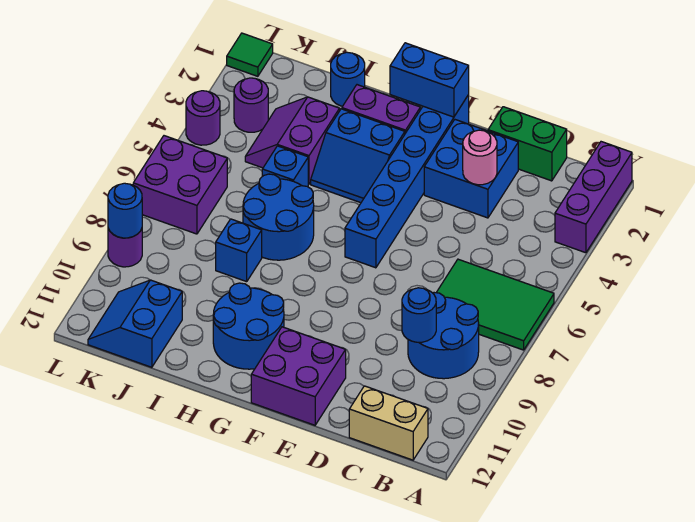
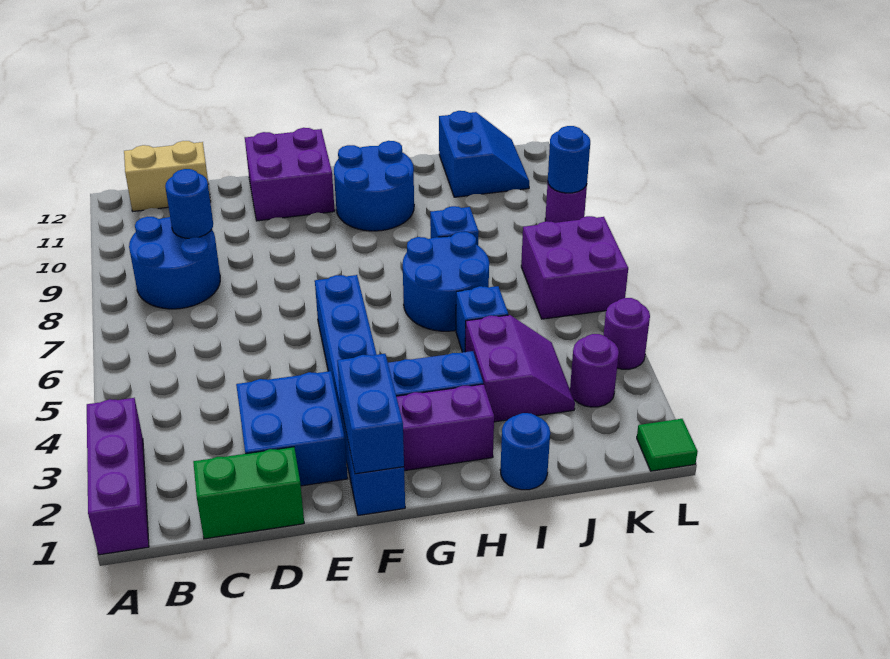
green 2x3 tile [436,259,554,350] -> none
pink 1x1 round brick [463,130,497,185] -> none
blue 1x2 brick [390,43,469,117] -> blue 1x2 brick turned to [337,354,404,474]

